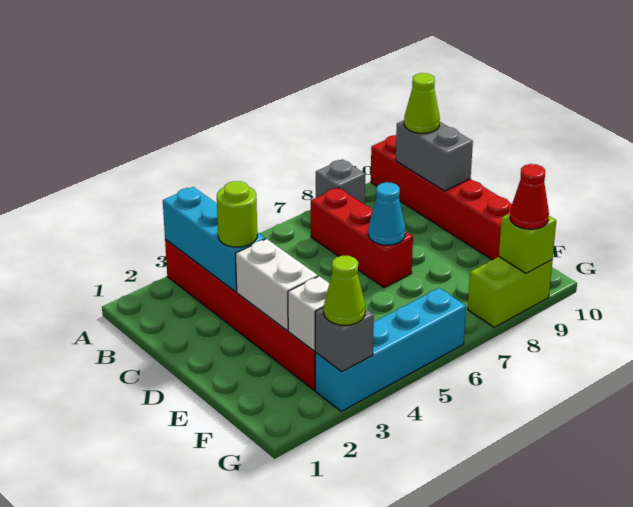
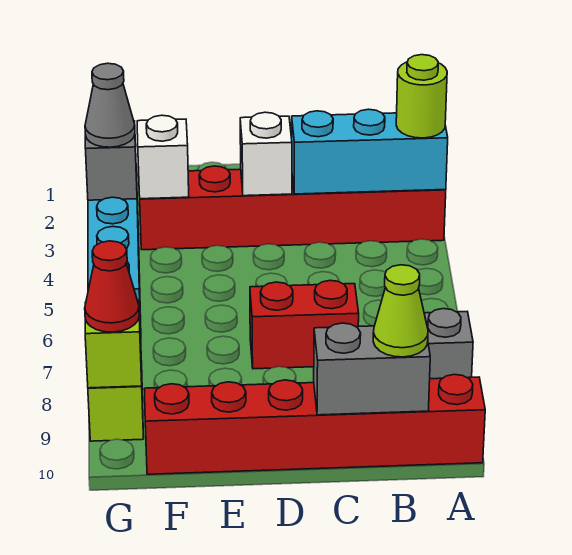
red 1x3 brick [311,188,413,288] -> red 1x2 brick [250,280,359,369]
lime 1x1 round brick [217,181,257,247] -> lime 1x1 round brick moved to [396,55,447,138]
white 1x2 brick [236,239,318,330] -> white 1x1 brick [240,112,292,196]
cyan 1x1 cone [368,182,405,245] -> none
lime 1x1 cone [324,256,365,325] -> grey 1x1 cone [85,63,135,147]

